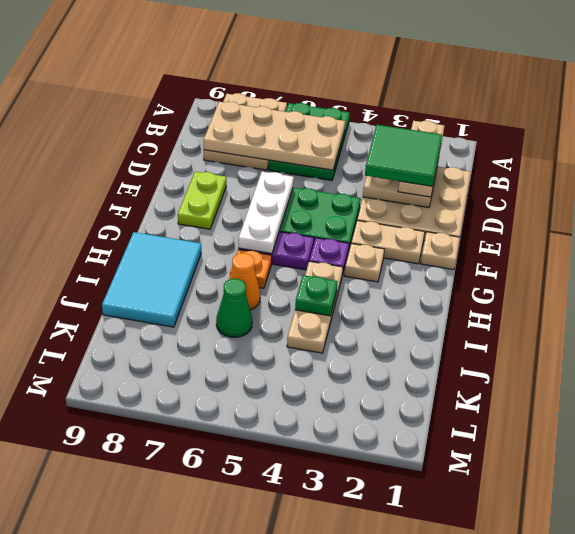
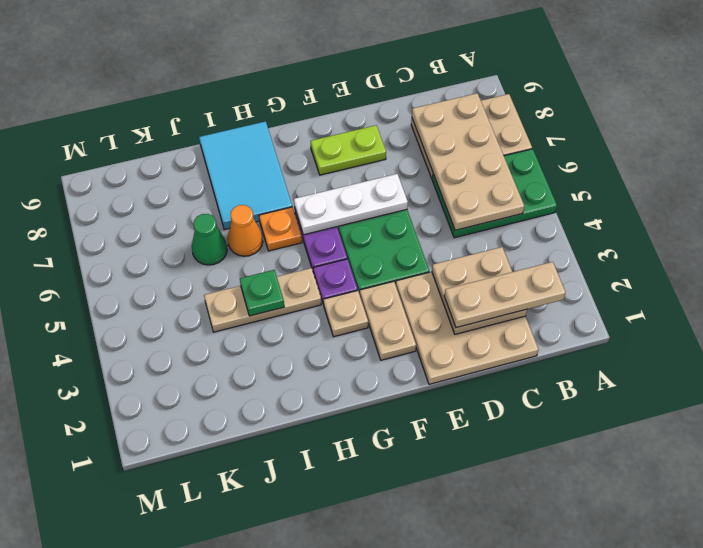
green 2x2 tile [365,125,442,186] -> none
tan 1x1 plate [421,232,460,270] -> none
cyan 2x3 tile [102,232,201,327] -> cyan 2x3 tile turned to [199,121,292,230]

